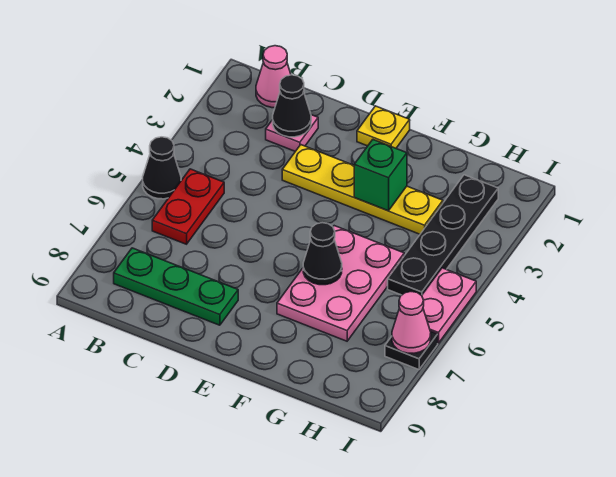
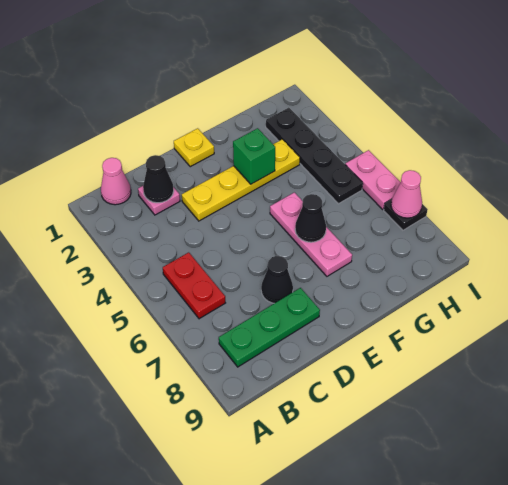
black 1x1 cone [143,137,181,199] -> black 1x1 cone moved to [261,256,293,303]
pink 2x3 plate [277,226,404,341] -> pink 1x3 plate [270,192,352,276]

